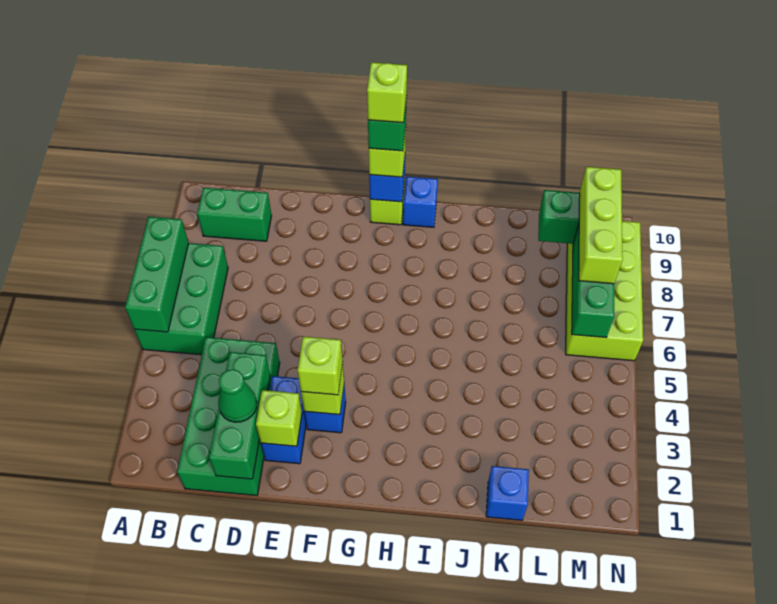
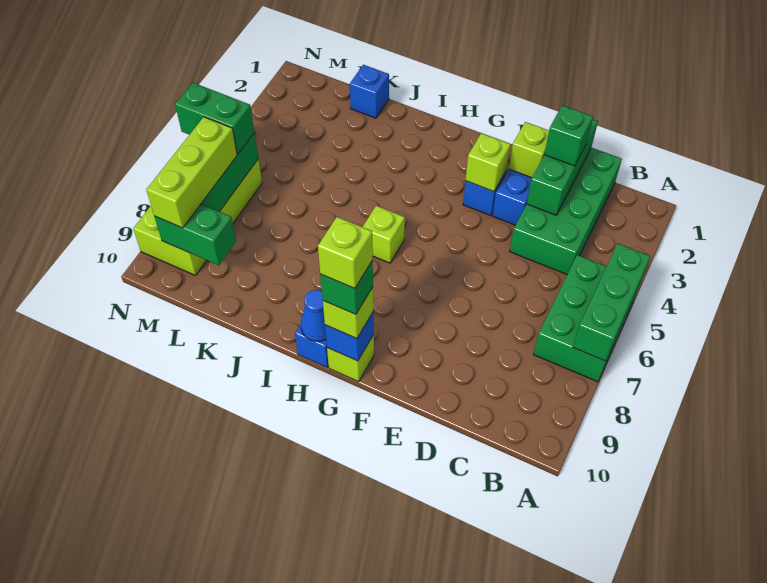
green 1x2 brick [197,188,272,241] -> green 1x2 brick moved to [175,83,254,154]
green 1x1 cone [218,369,257,422] -> green 1x1 brick [544,105,593,166]
lime 1x1 brick [298,337,343,395] -> lime 1x1 brick moved to [363,206,405,263]
none -> blue 1x1 cone [301,290,326,341]

